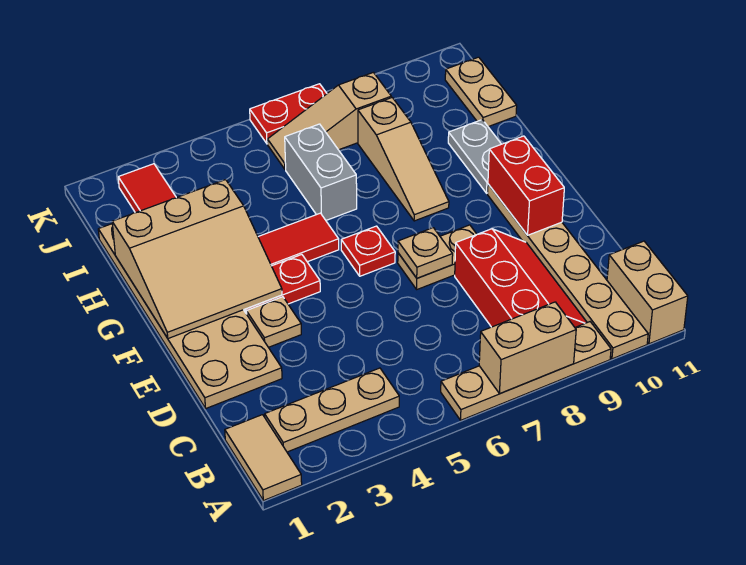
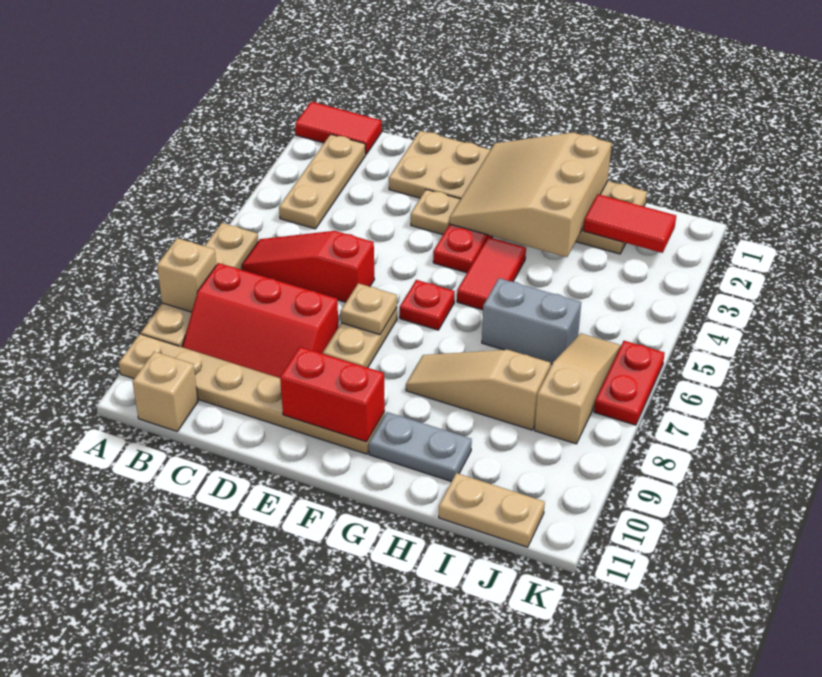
tan 1x2 tile [225,415,302,501] -> red 1x2 tile [295,102,382,154]
tan 1x2 brick [479,302,576,394] -> tan 1x1 brick [157,238,216,312]
tan 1x2 brick [607,241,688,344] -> tan 1x1 brick [132,352,198,431]
none -> red 1x3 slope [242,231,374,302]

